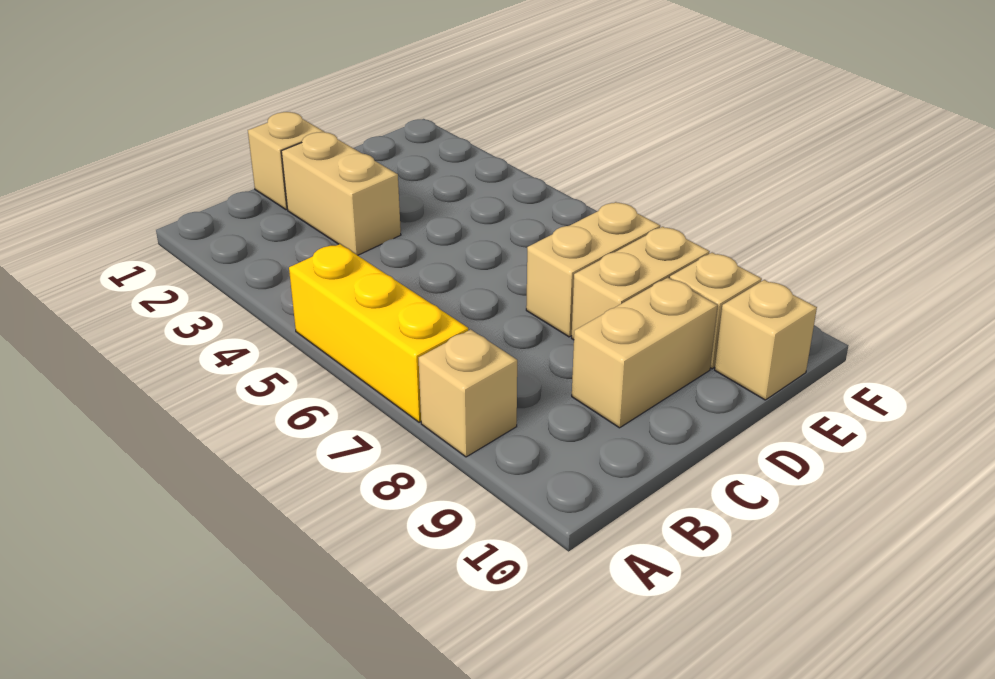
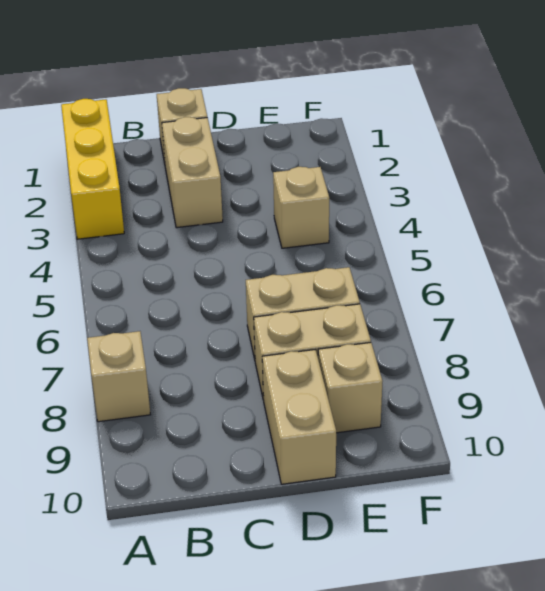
yellow 1x3 brick [289,244,468,422] -> yellow 1x3 brick moved to [61,99,124,239]
tan 1x2 brick [572,278,718,428] -> tan 1x2 brick turned to [262,350,336,484]
tan 1x1 brick [715,280,817,400] -> tan 1x1 brick moved to [273,167,329,248]

